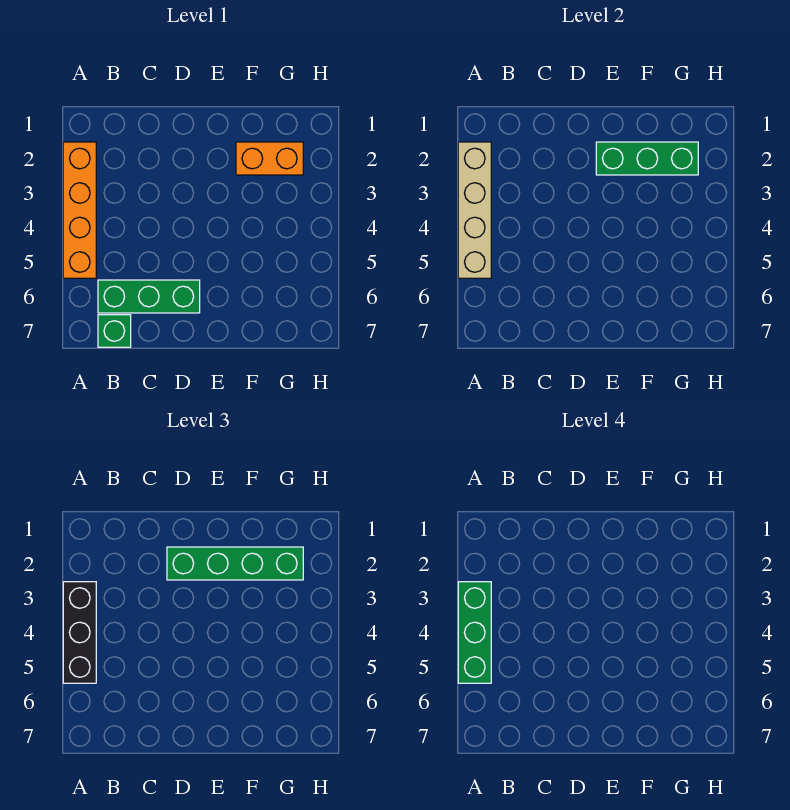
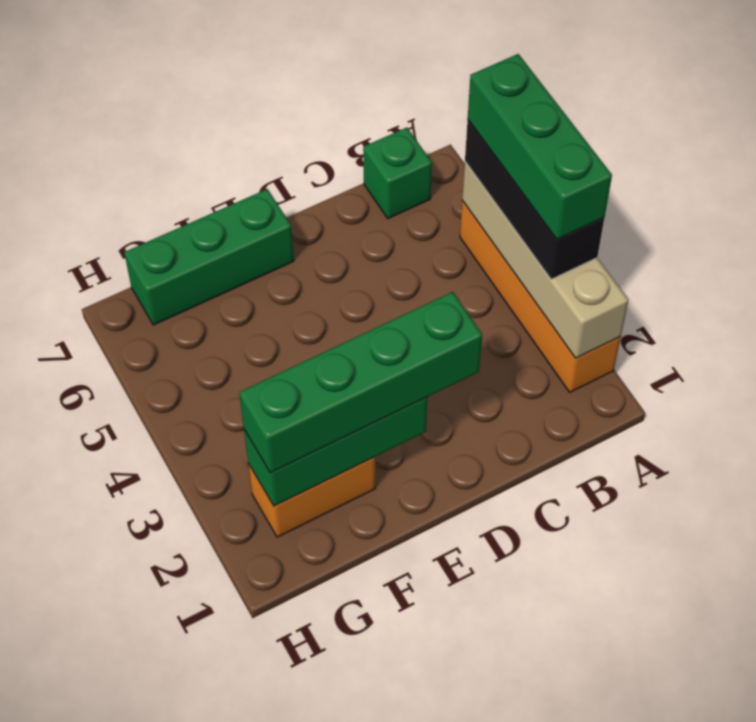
green 1x3 brick [98,280,200,313] -> green 1x3 brick moved to [124,189,294,325]

